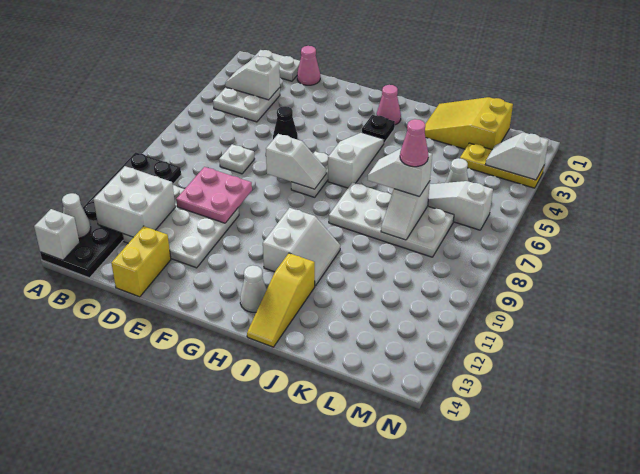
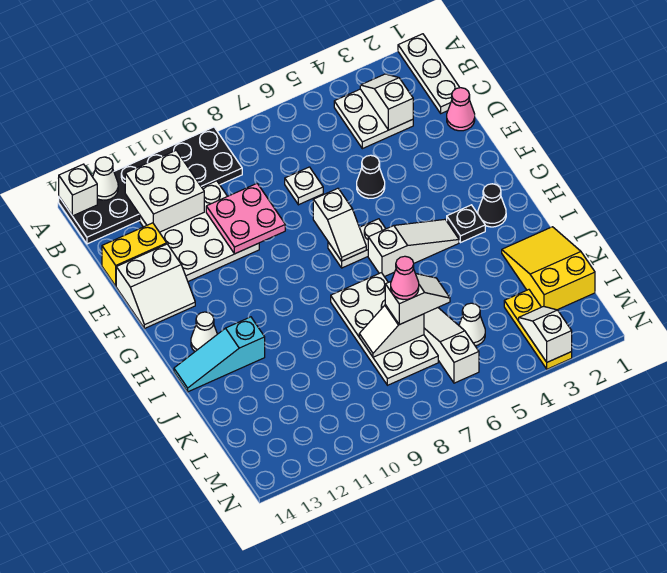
white 1x2 plate [250,50,300,81] -> white 1x3 plate [398,34,460,113]
pink 1x1 cone [377,85,401,125] -> black 1x1 cone [478,184,506,227]
white 2x2 slope [263,208,340,286] -> white 2x2 slope moved to [116,244,195,329]
yellow 1x3 slope [247,253,315,347] -> cyan 1x3 slope [174,317,265,392]
white 1x2 slope [368,149,432,197] -> white 1x2 slope turned to [385,274,450,325]

